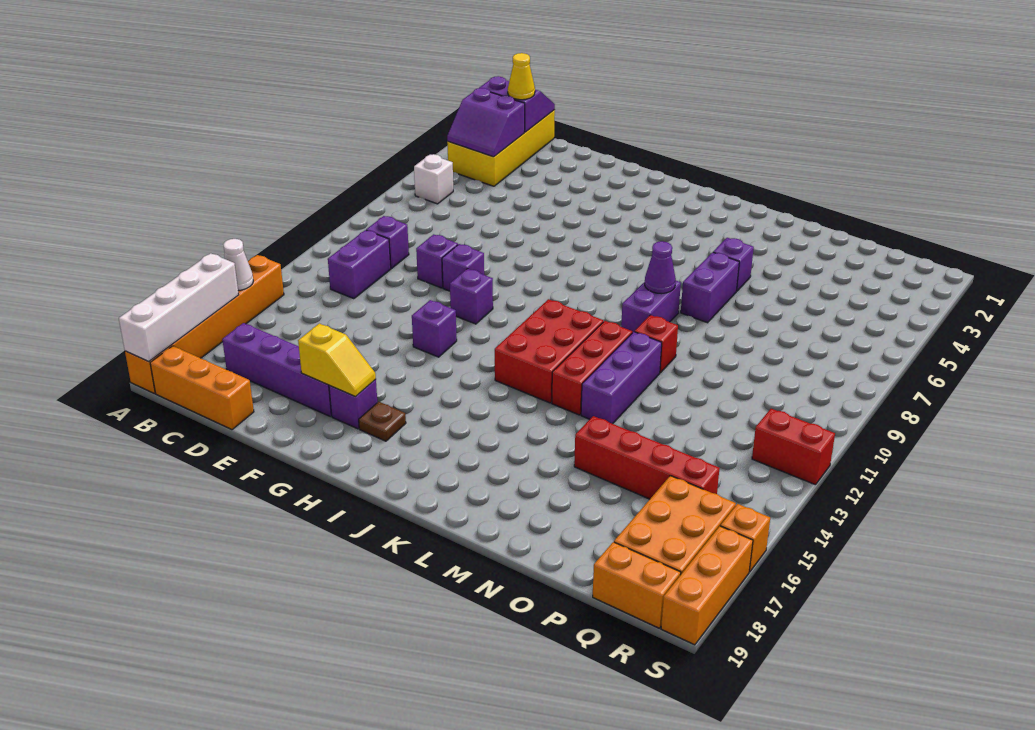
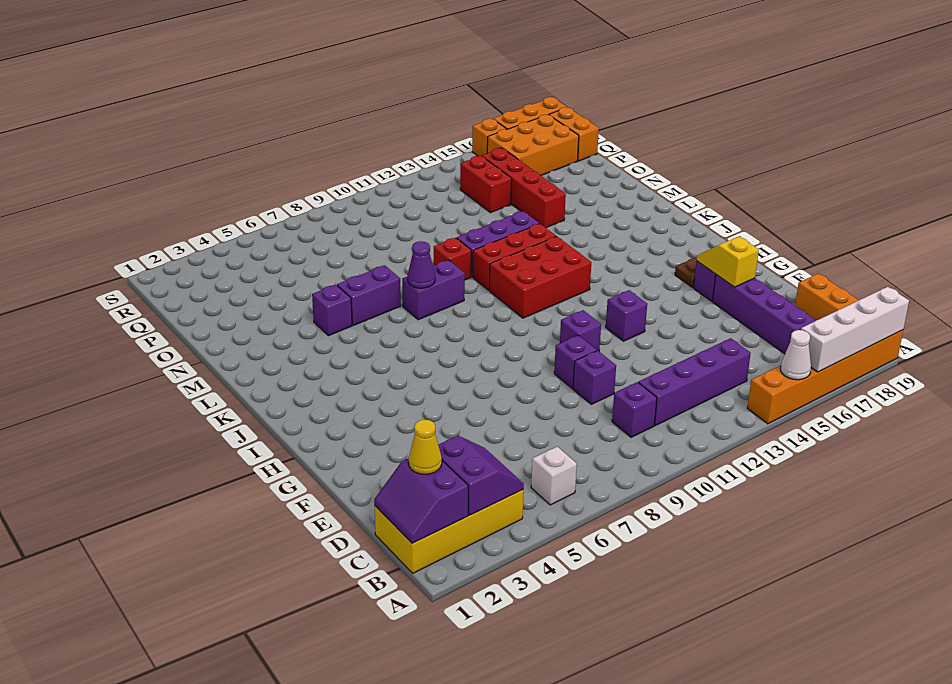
purple 1x2 brick [328,230,391,299] -> purple 1x4 brick [638,338,751,426]
red 1x2 brick [752,409,835,485] -> red 1x2 brick moved to [460,156,512,213]

